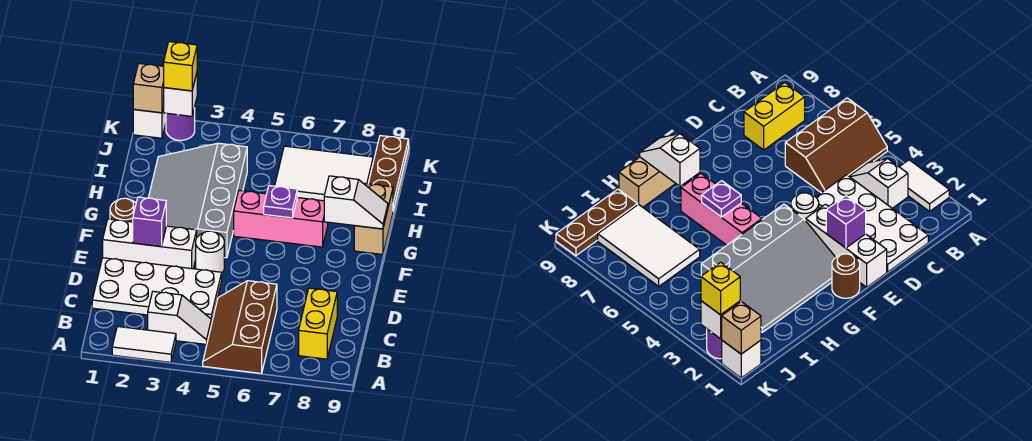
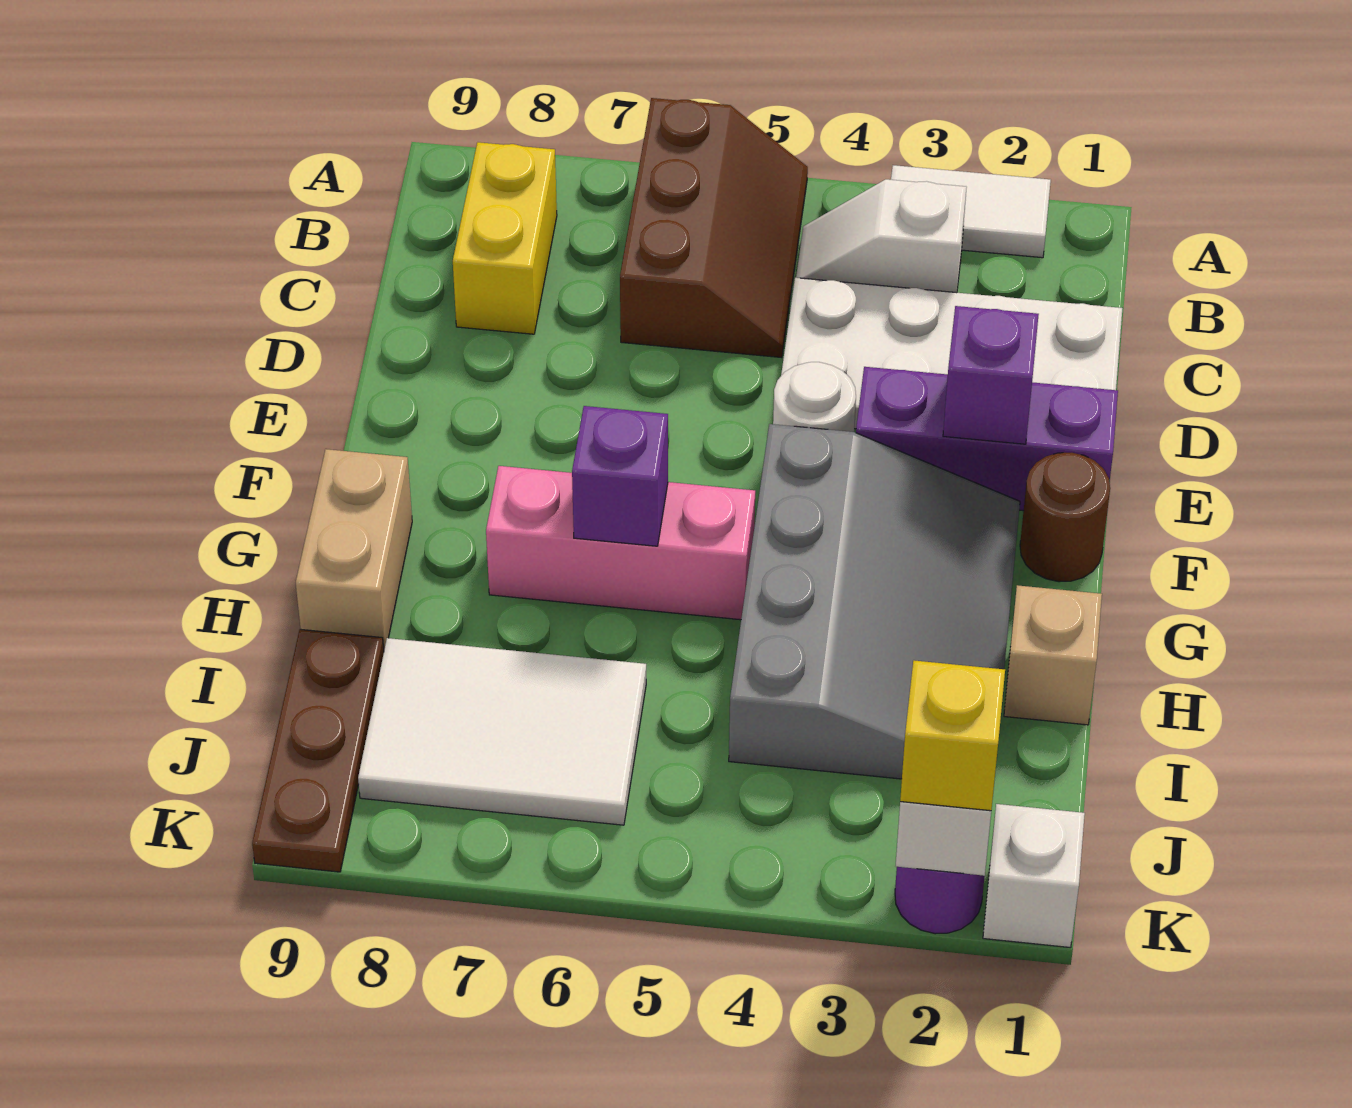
white 1x3 brick [103,219,197,269] -> purple 1x3 brick [856,367,1118,511]
purple 1x1 plate [264,186,297,218] -> purple 1x1 brick [572,406,668,546]
white 1x2 slope [324,176,388,229] -> none
tan 1x1 brick [133,64,164,113] -> tan 1x1 brick moved to [1004,585,1102,725]

